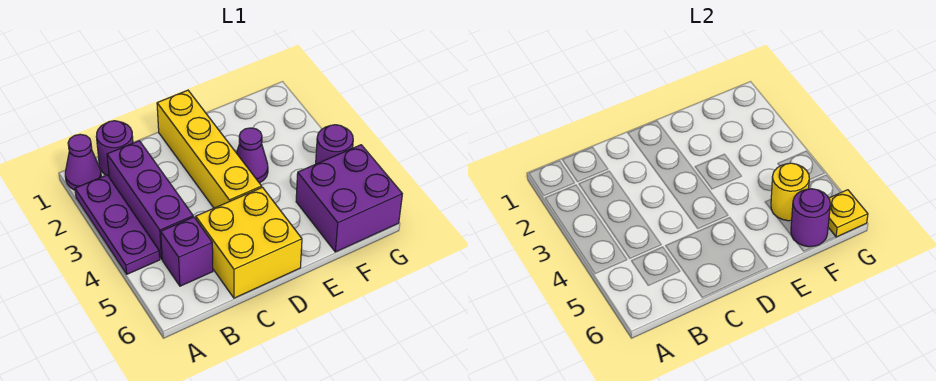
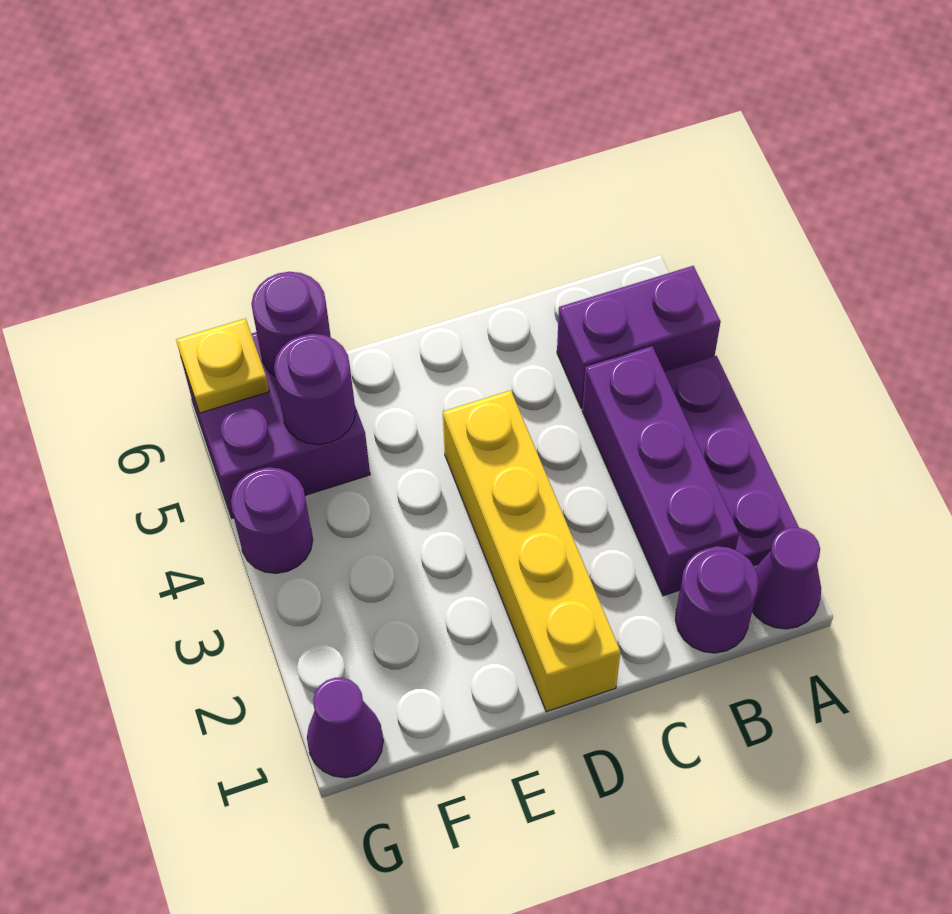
purple 1x1 brick [161,217,213,286] -> purple 1x2 brick [557,266,721,408]
yellow 2x2 brick [196,187,302,298] -> none
purple 1x1 cone [237,128,268,183] -> purple 1x1 cone moved to [307,678,383,778]
yellow 1x1 round brick [771,163,809,221] -> purple 1x1 round brick [274,334,356,445]

